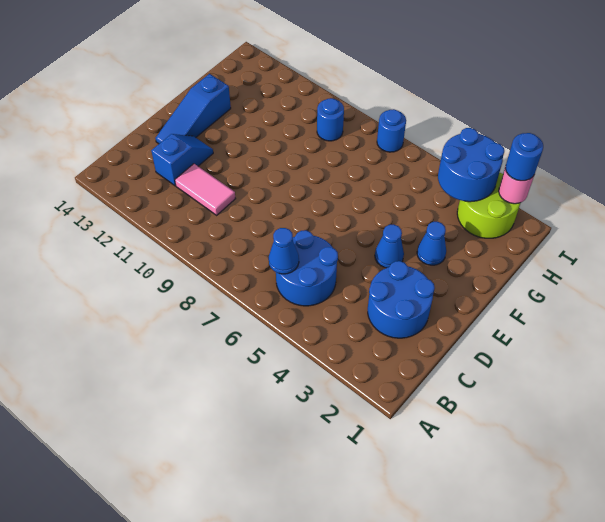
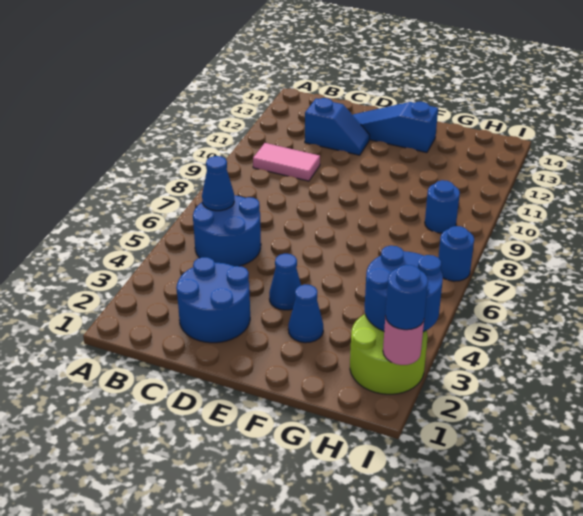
pink 1x2 tile [175,164,236,215] -> pink 1x2 tile turned to [253,143,320,181]

